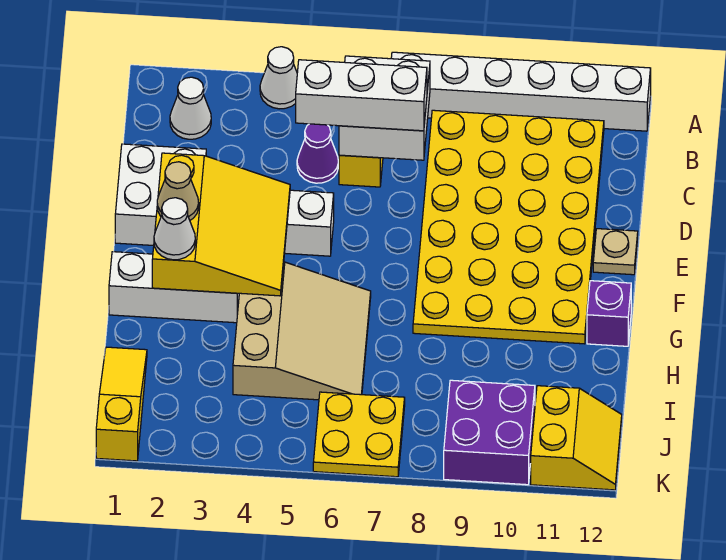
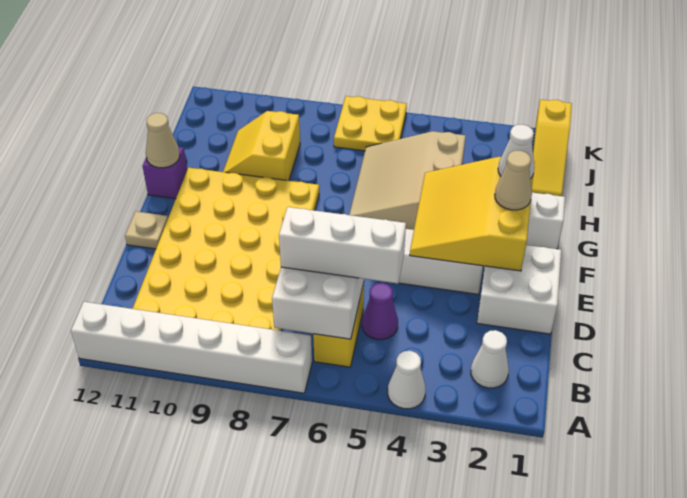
none -> tan 1x1 cone [146,113,180,168]
purple 2x2 brick [444,380,535,485] -> none
yellow 2x2 slope [531,386,622,490] -> yellow 2x2 slope moved to [223,111,300,181]

